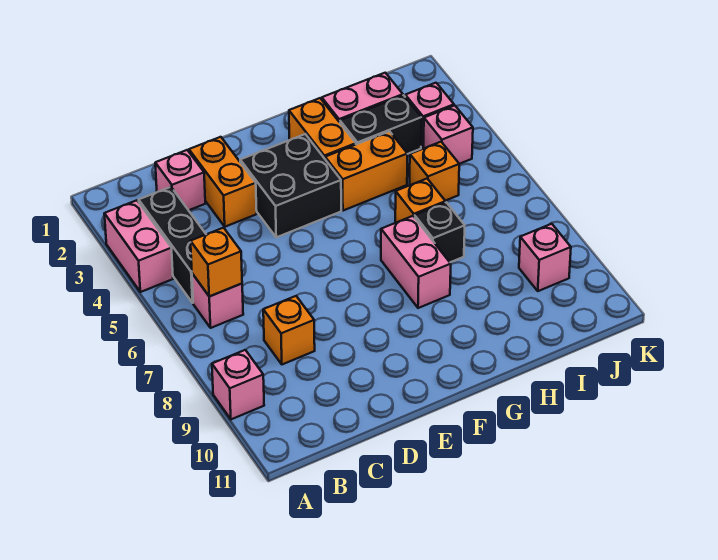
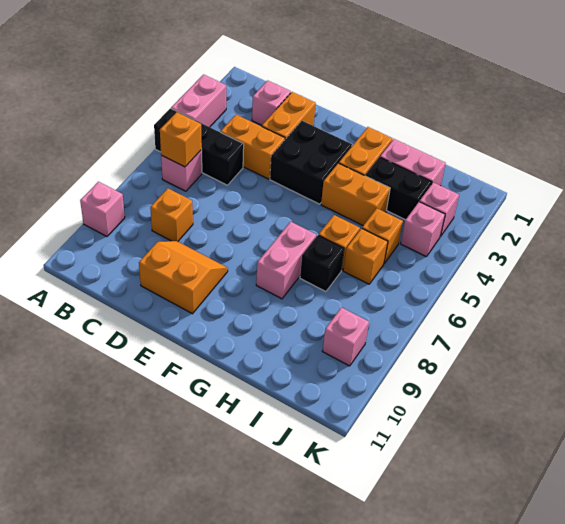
black 1x3 brick [139,187,206,303] -> black 1x3 brick turned to [154,108,244,185]
none -> orange 1x2 brick [220,115,285,179]
none -> orange 2x2 slope [139,241,228,314]
none -> orange 1x1 brick [343,229,388,284]

